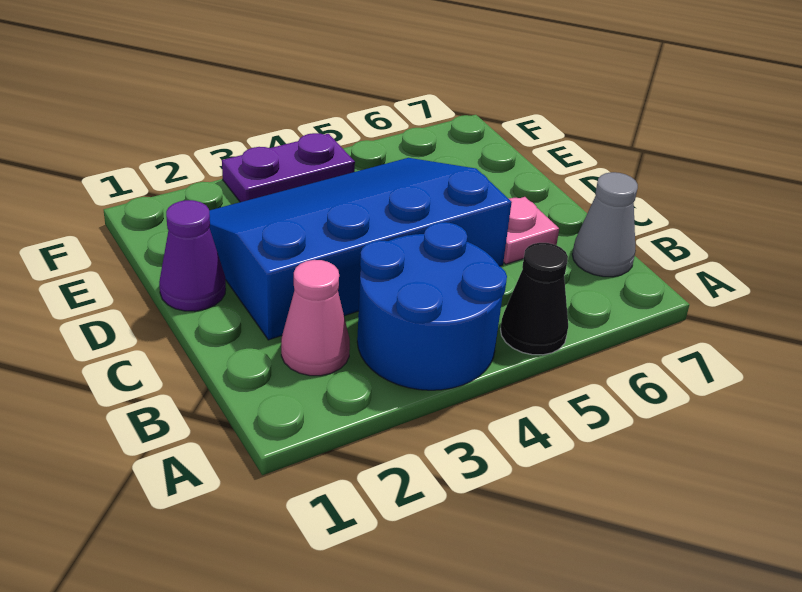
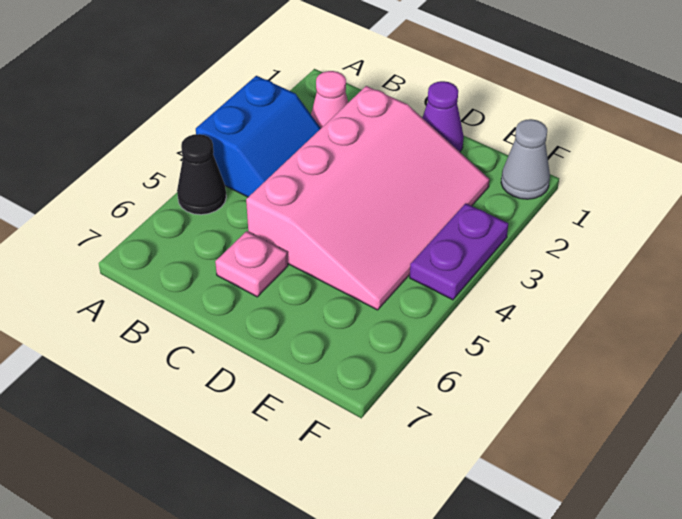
blue 2x2 round brick [357,222,507,390] -> blue 2x2 slope [196,76,321,197]
grey 1x1 cone [572,172,638,277] -> grey 1x1 cone moved to [501,119,550,199]
blue 3x4 slope [209,158,512,340] -> pink 3x4 slope [246,86,490,310]

